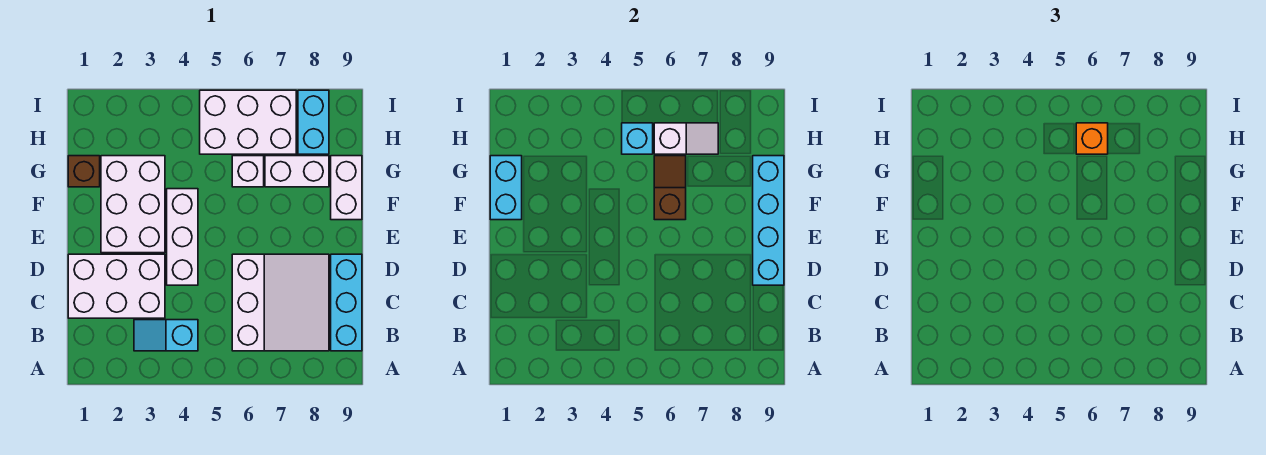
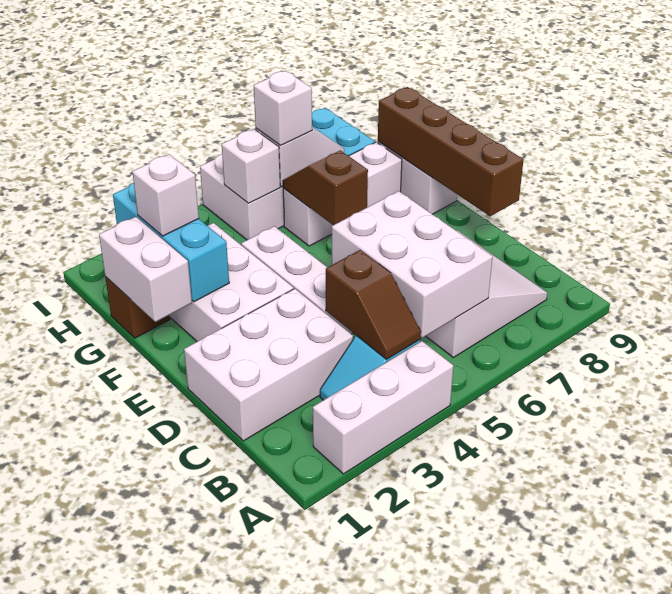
none -> white 1x3 brick [313,341,453,474]
none -> brown 1x2 slope [326,250,421,359]
none -> white 2x3 brick [332,191,493,338]
cyan 1x3 brick [331,254,362,351] -> cyan 1x3 brick moved to [113,182,229,302]
cyan 1x4 brick [753,156,784,285] -> brown 1x4 brick [378,87,524,216]
cyan 1x2 brick [490,156,522,220] -> white 1x2 brick [99,217,192,322]
none -> white 1x1 brick [132,154,199,236]
cyan 1x1 brick [622,123,653,154] -> white 1x1 brick [222,129,280,203]
orange 1x1 brick [1076,123,1108,154] -> white 1x1 brick [254,71,312,145]

